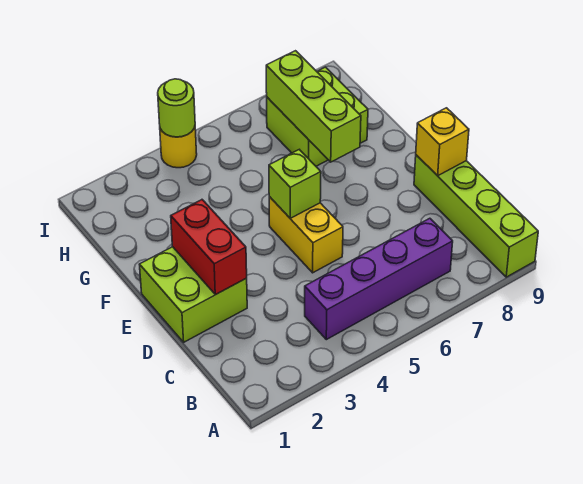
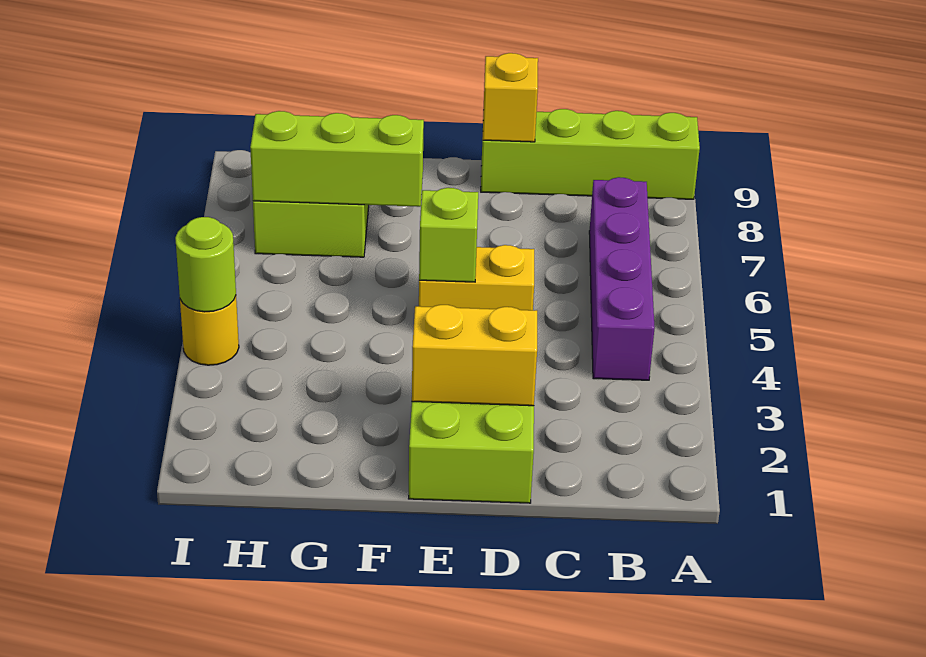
red 1x2 brick [171,200,247,295] -> yellow 1x2 brick [412,305,537,406]

